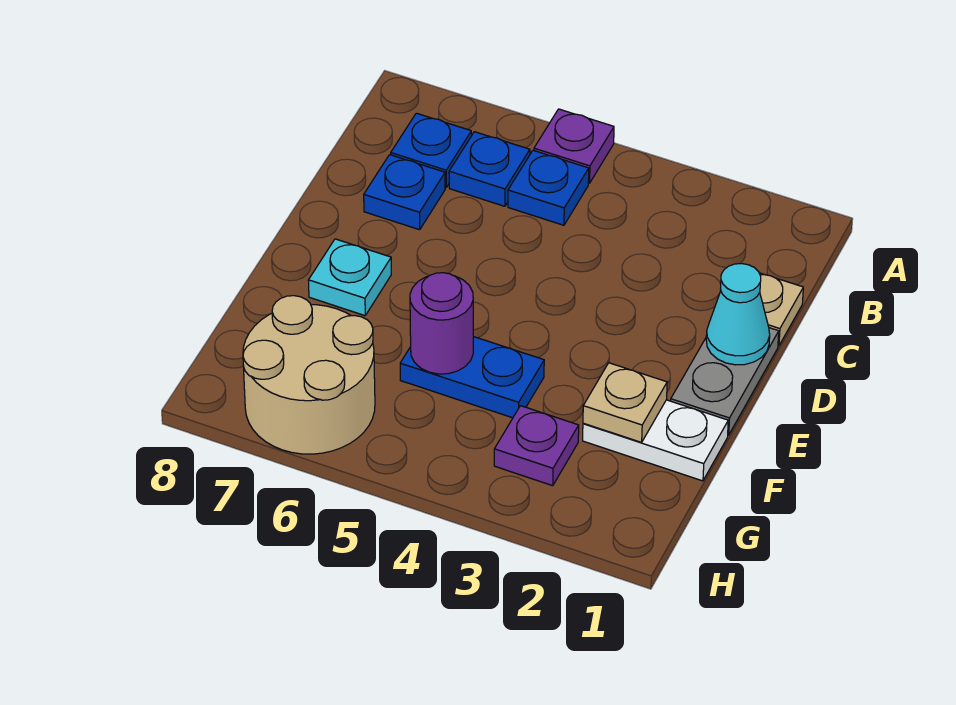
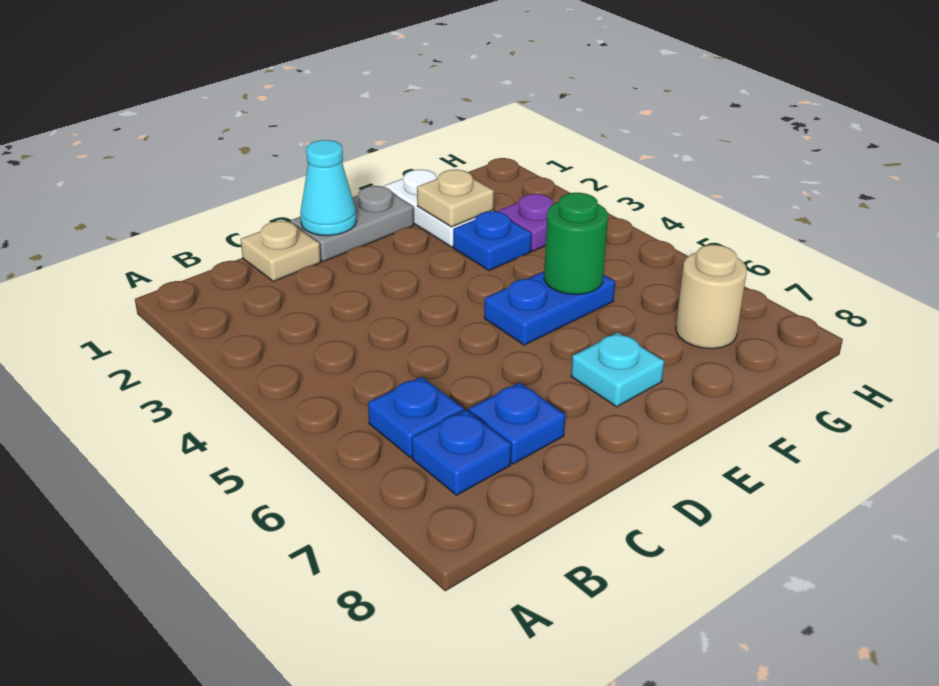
purple 1x1 plate [534,109,614,183] -> none
blue 1x1 plate [508,150,589,225] -> blue 1x1 plate moved to [453,211,532,271]
blue 1x2 plate [400,337,544,418] -> blue 1x2 plate turned to [484,271,615,345]
purple 1x1 round brick [410,273,473,374] -> green 1x1 round brick [544,193,608,294]
tan 2x2 round brick [243,296,375,454] -> tan 1x1 round brick [676,245,747,349]

